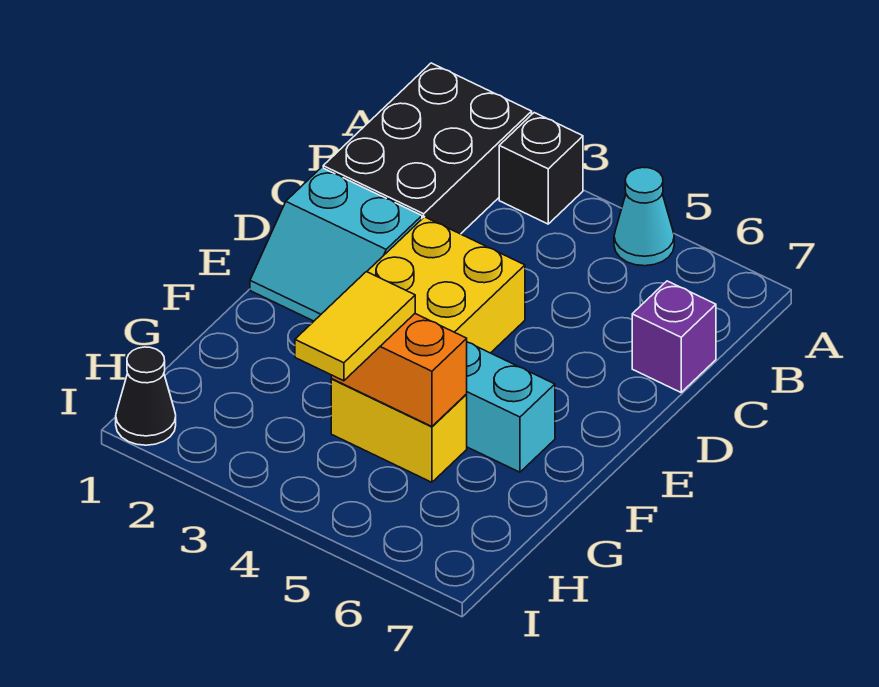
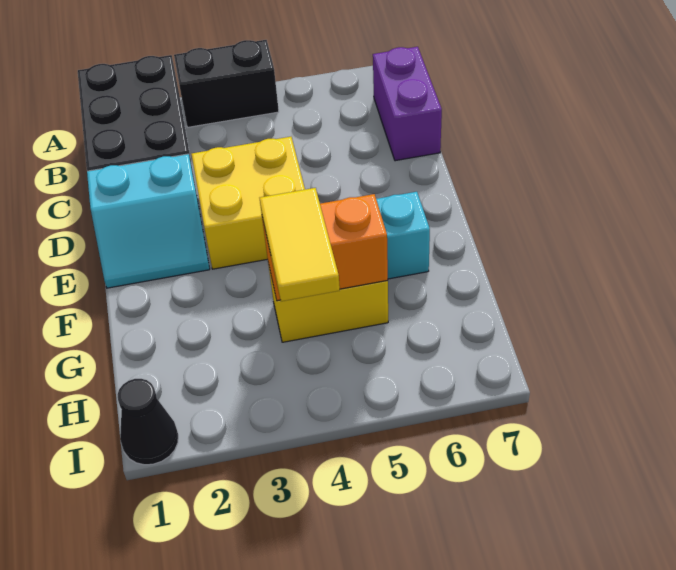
black 1x1 brick [499,113,583,224] -> black 1x2 brick [174,40,279,127]
cyan 1x1 cone [614,167,674,266] -> none
purple 1x1 brick [632,281,716,392] -> purple 1x2 brick [373,47,442,161]

